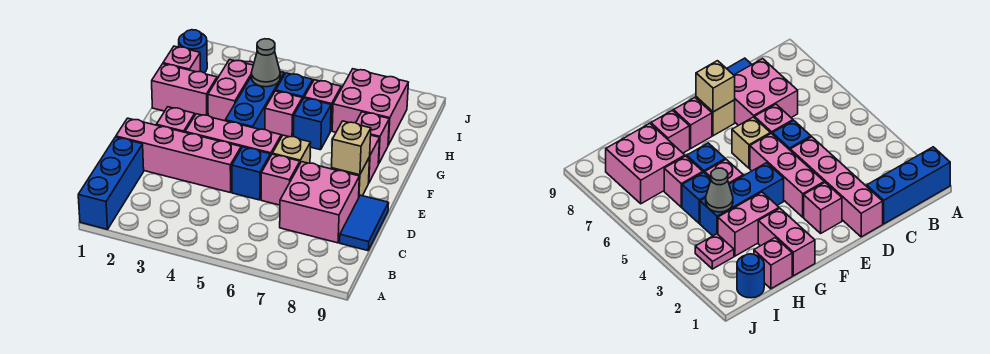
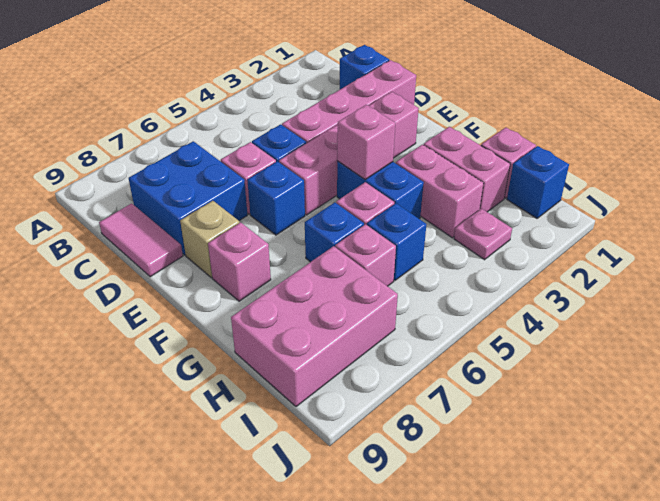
blue 1x3 brick [78,137,144,229] -> blue 1x1 brick [340,45,389,89]
pink 2x2 brick [280,162,359,243] -> blue 2x2 brick [129,141,247,255]
blue 1x2 tile [340,195,389,251] -> pink 1x2 tile [99,203,183,277]
tan 1x1 brick [272,135,311,163] -> blue 1x1 brick [247,161,305,235]
tan 1x1 brick [332,121,371,175] -> none
blue 1x3 brick [225,72,284,130] -> blue 1x2 brick [337,161,424,219]
pink 1x2 brick [152,64,217,115] -> pink 1x2 brick turned to [424,127,510,212]
pink 1x1 brick [356,112,389,164] -> pink 1x1 brick moved to [337,105,395,179]
grey 1x1 cone [251,39,280,87] -> none
pink 2x2 brick [332,69,408,145] -> pink 2x3 brick [231,246,398,407]
blue 1x1 round brick [179,30,207,73] -> blue 1x1 brick [507,146,569,218]

